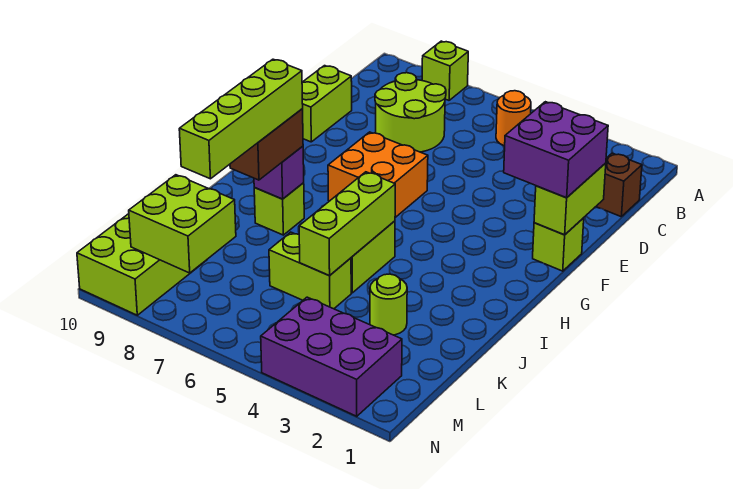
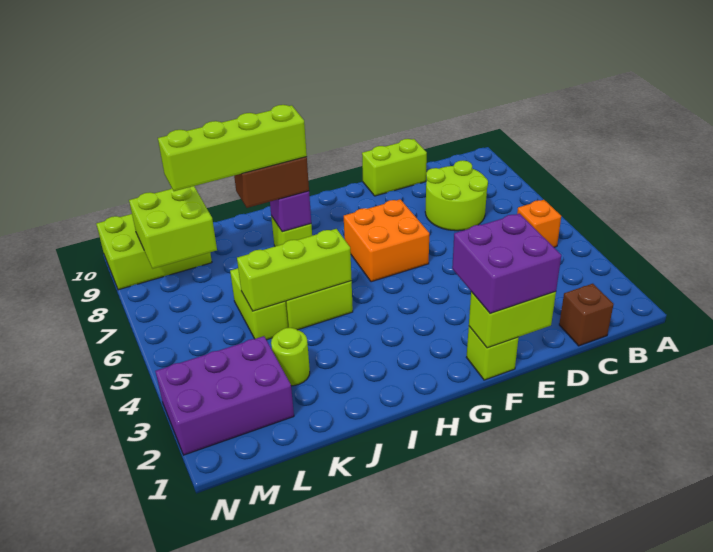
lime 1x1 brick [422,41,468,100] -> none
orange 1x1 round brick [496,91,531,146] -> orange 1x1 brick [517,200,561,247]
purple 2x3 brick [261,297,402,416] -> purple 2x3 brick turned to [155,336,294,455]

